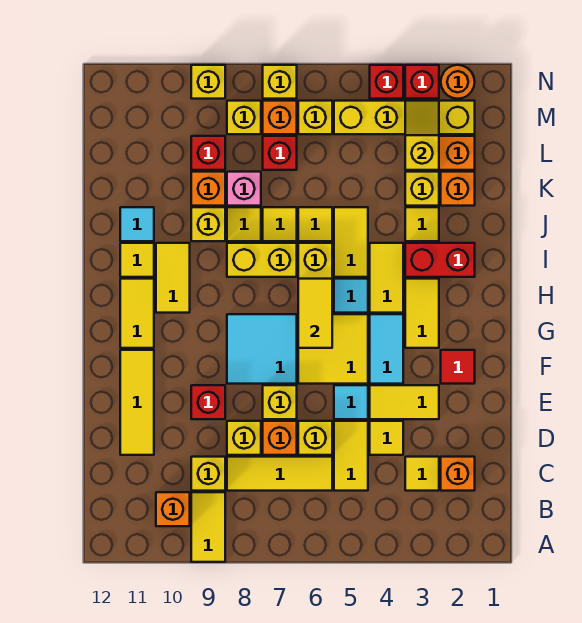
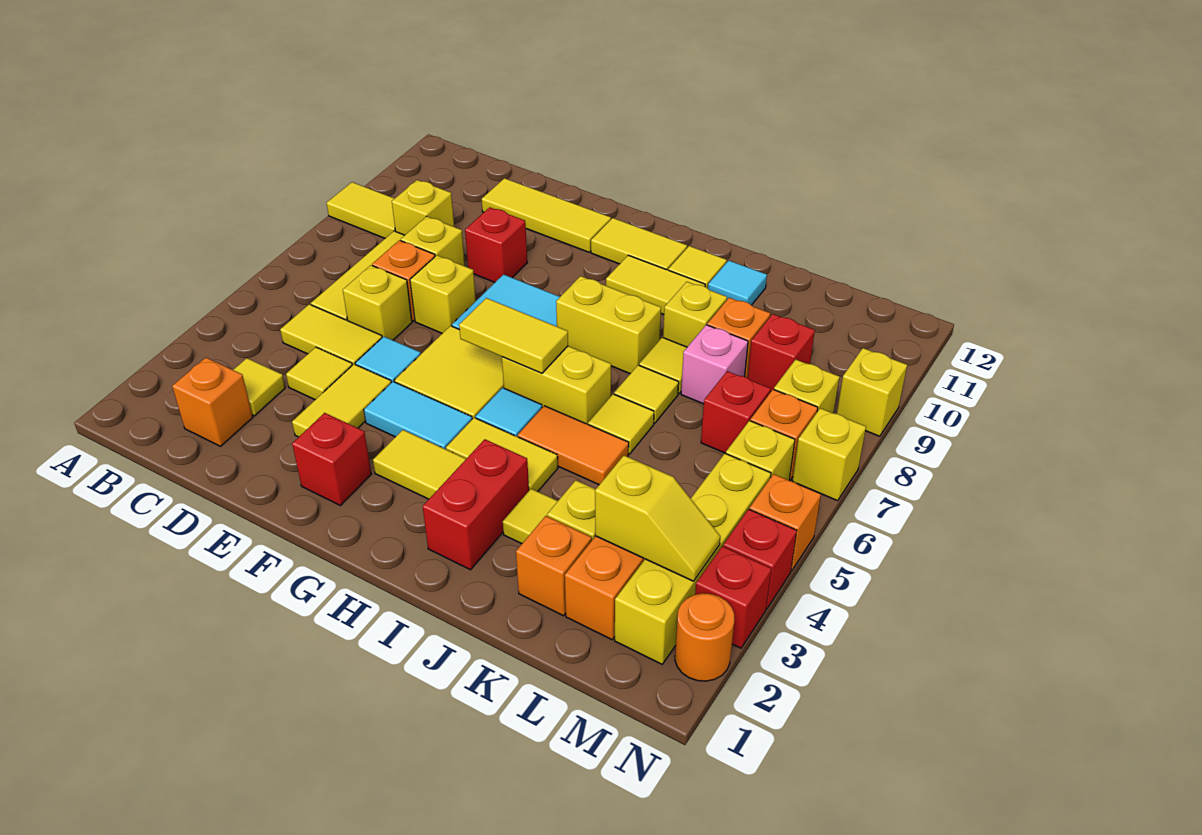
orange 1x1 brick [156,492,190,526] -> orange 1x1 brick moved to [749,474,821,571]
red 1x1 tile [441,350,475,384] -> red 1x1 brick [292,413,371,506]
yellow 1x2 tile [334,207,368,277] -> orange 1x2 tile [518,406,629,485]
yellow 1x2 brick [227,243,297,277] -> yellow 1x2 brick turned to [556,276,661,374]

